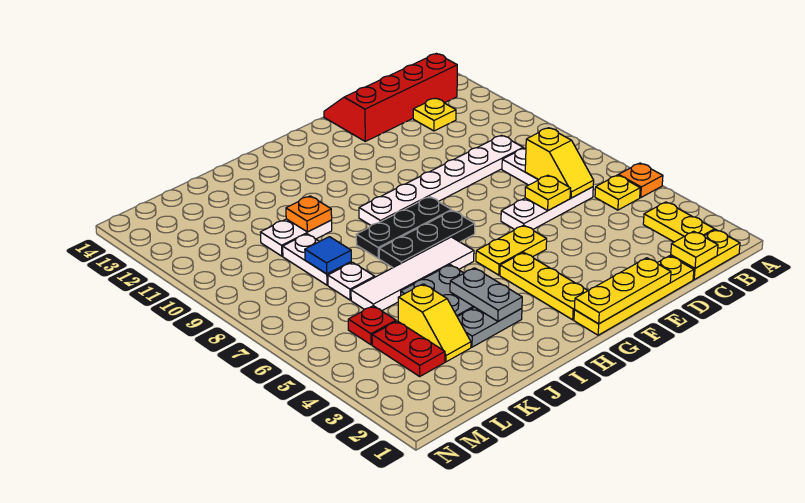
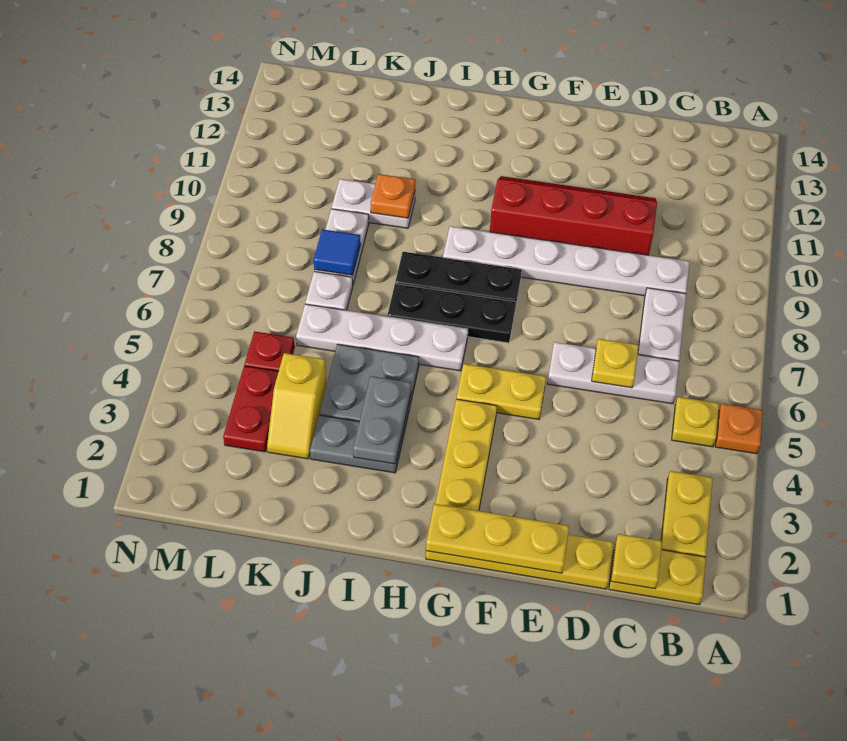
red 2x4 slope [324,53,457,141] -> red 2x4 slope moved to [490,176,657,255]
yellow 1x2 slope [525,128,594,198] -> none
yellow 1x1 plate [413,98,456,131] -> none
white 1x4 tile [351,237,474,311] -> white 1x4 plate [296,304,468,371]

